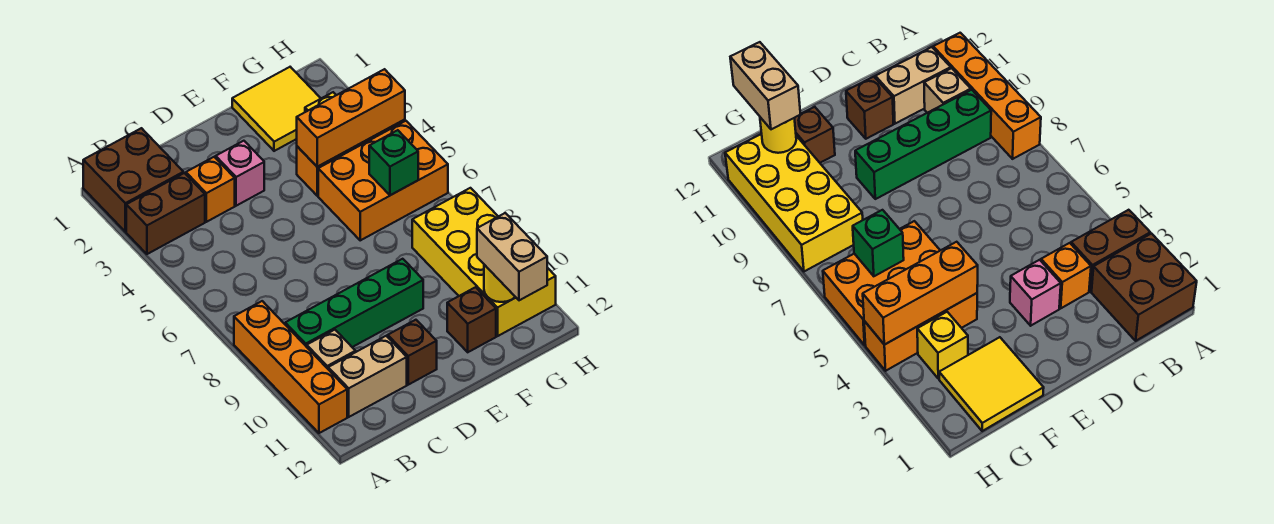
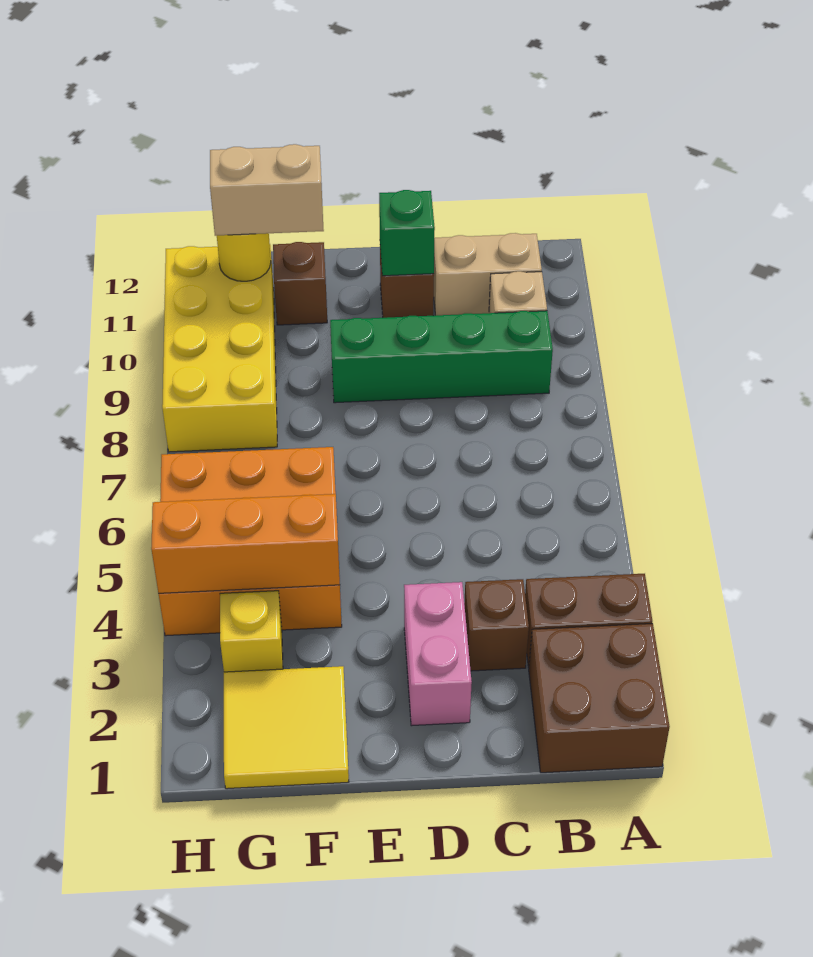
orange 1x4 brick [234,301,347,433] -> none
orange 1x1 brick [186,157,235,222] -> brown 1x1 brick [464,579,529,671]
pink 1x1 brick [216,141,264,206] -> pink 1x2 brick [404,582,472,726]
green 1x1 brick [369,130,418,195] -> green 1x1 brick moved to [379,190,435,276]
tan 1x2 brick [477,213,547,300] -> tan 1x2 brick turned to [210,144,324,236]

